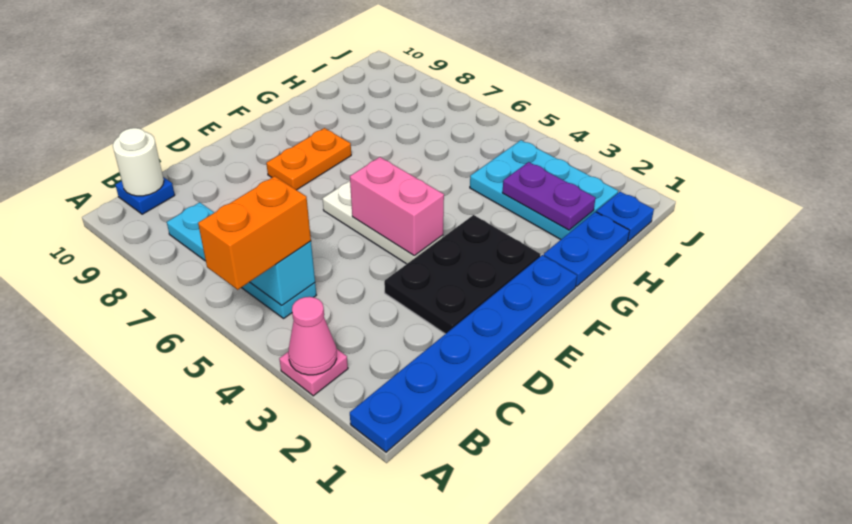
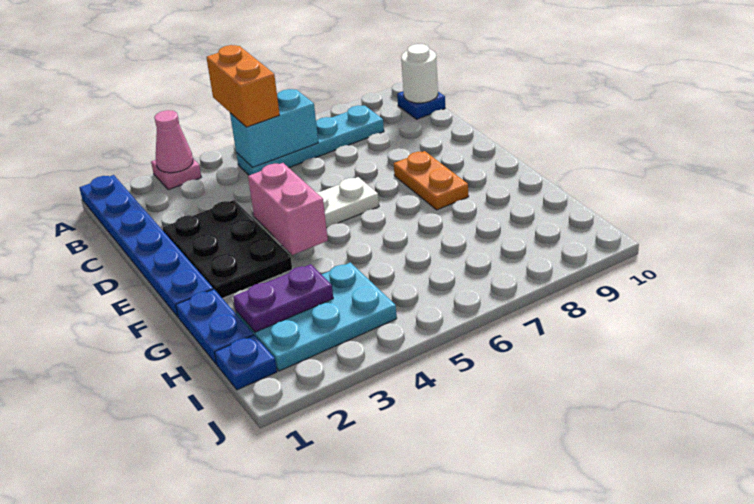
pink 1x2 brick [350,157,444,256] -> pink 1x2 brick turned to [248,163,328,255]

